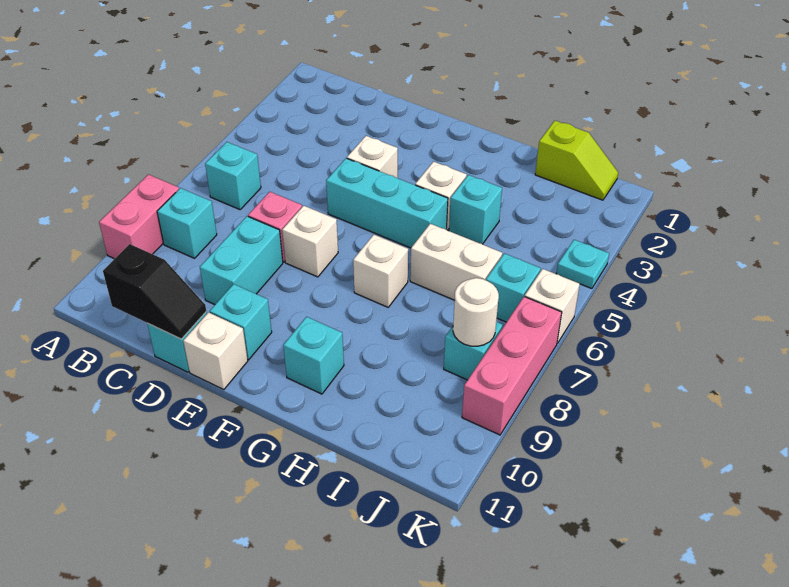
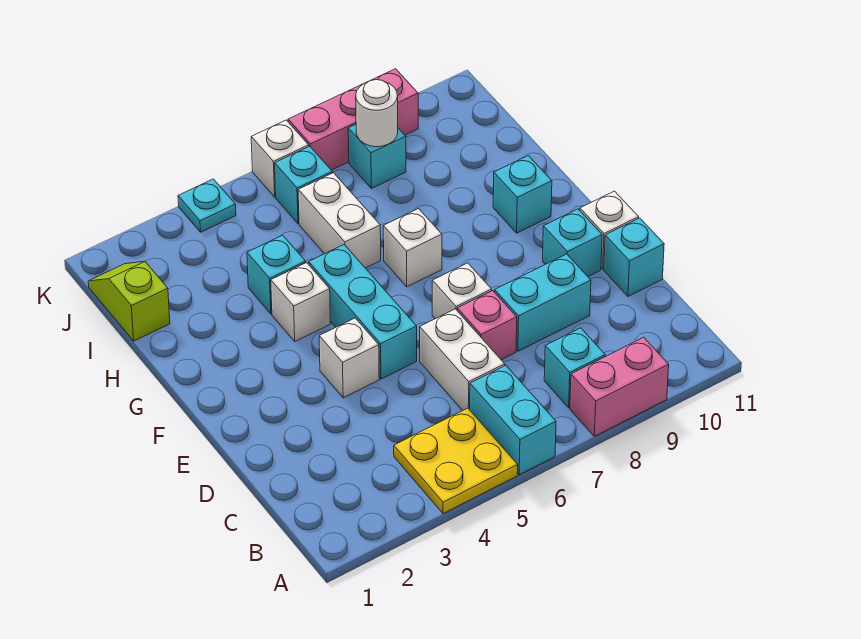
none -> yellow 2x2 plate [394,408,518,514]
cyan 1x1 brick [205,142,261,210] -> cyan 1x2 brick [470,365,556,475]
none -> white 1x2 brick [420,309,505,411]
black 1x2 slope [103,244,206,339] -> none

